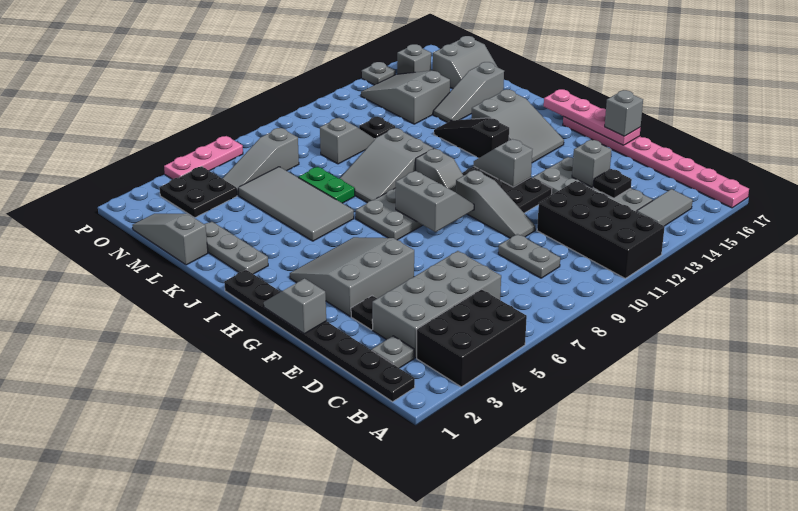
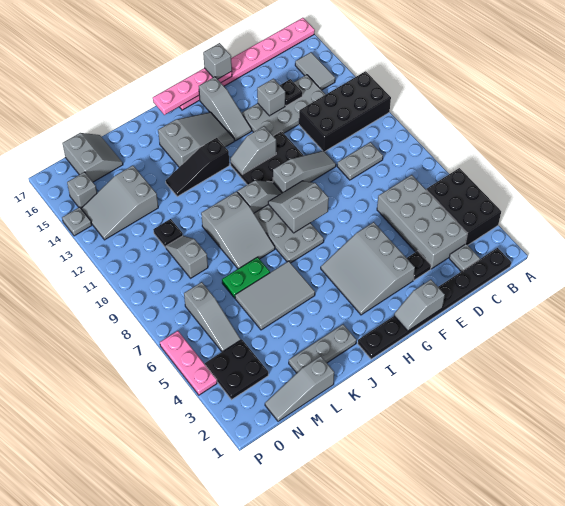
grey 2x4 tile [238,167,354,241] -> grey 2x3 tile [235,261,315,330]
grey 1x3 slope [433,62,504,123] -> grey 1x3 slope moved to [199,77,252,141]

